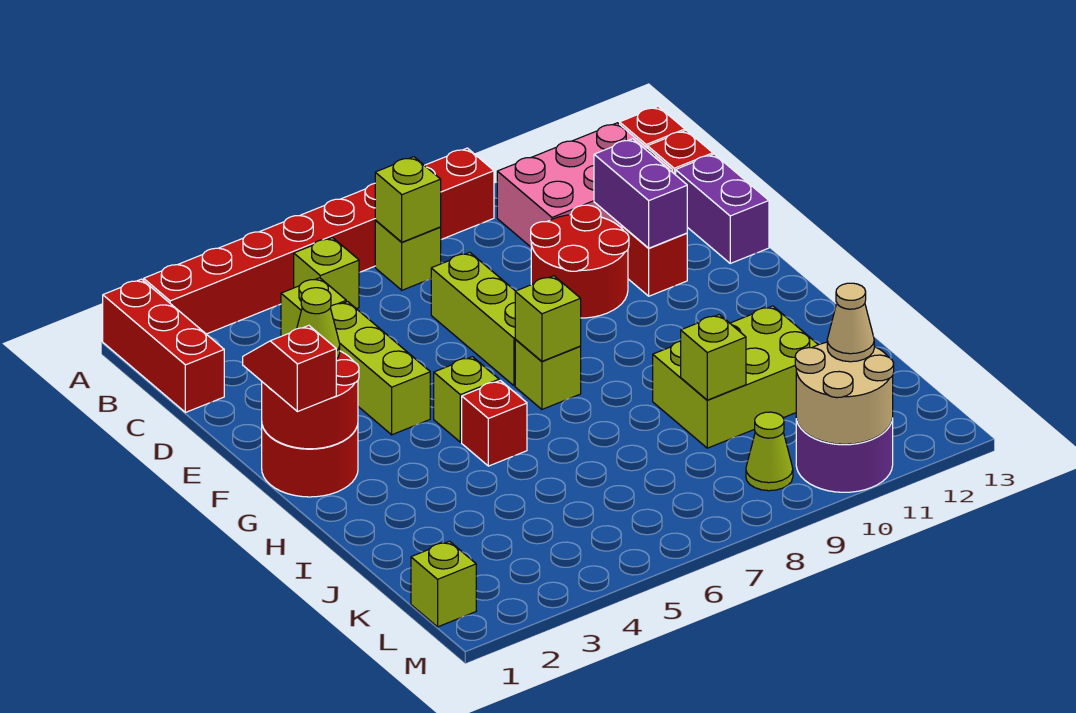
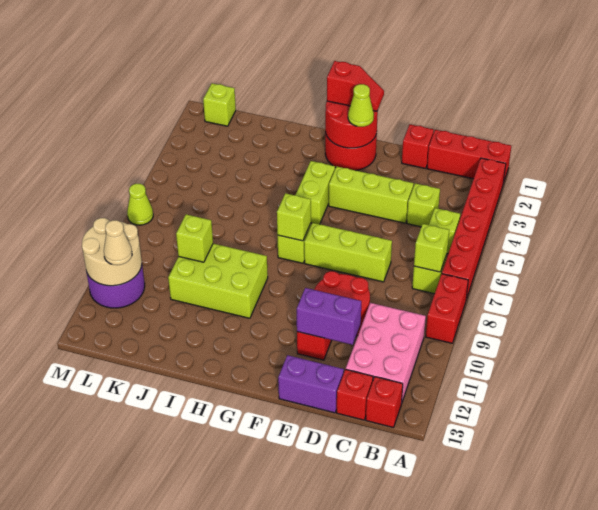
lime 1x1 brick [434,357,499,442] -> lime 1x2 brick [296,161,335,224]
red 1x1 brick [462,380,527,466] -> red 1x1 brick moved to [402,125,434,169]
lime 2x3 brick [653,306,818,448] -> lime 2x3 brick turned to [168,244,268,318]
lime 1x1 cone [746,412,793,491] -> lime 1x1 cone moved to [127,184,153,225]

